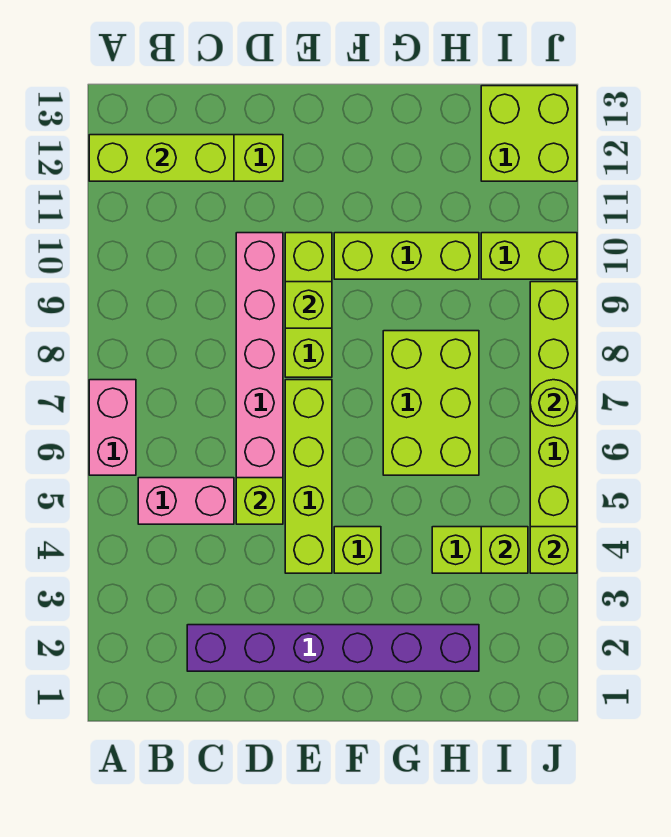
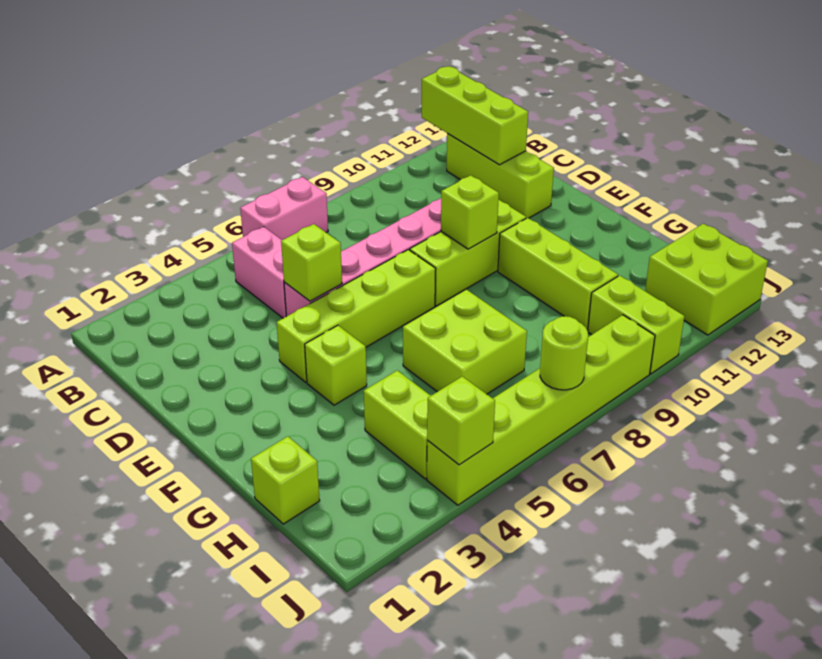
purple 1x6 brick [187,625,479,671] -> none
lime 2x3 brick [383,331,479,475] -> lime 2x2 brick [403,290,527,394]
lime 1x1 brick [481,527,528,573] -> lime 1x1 brick moved to [251,436,320,524]

